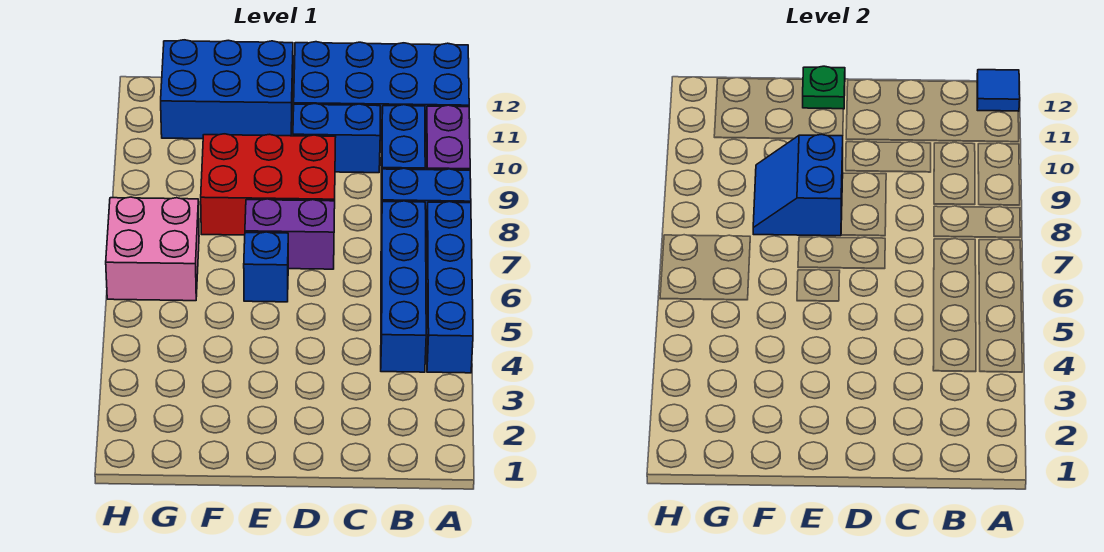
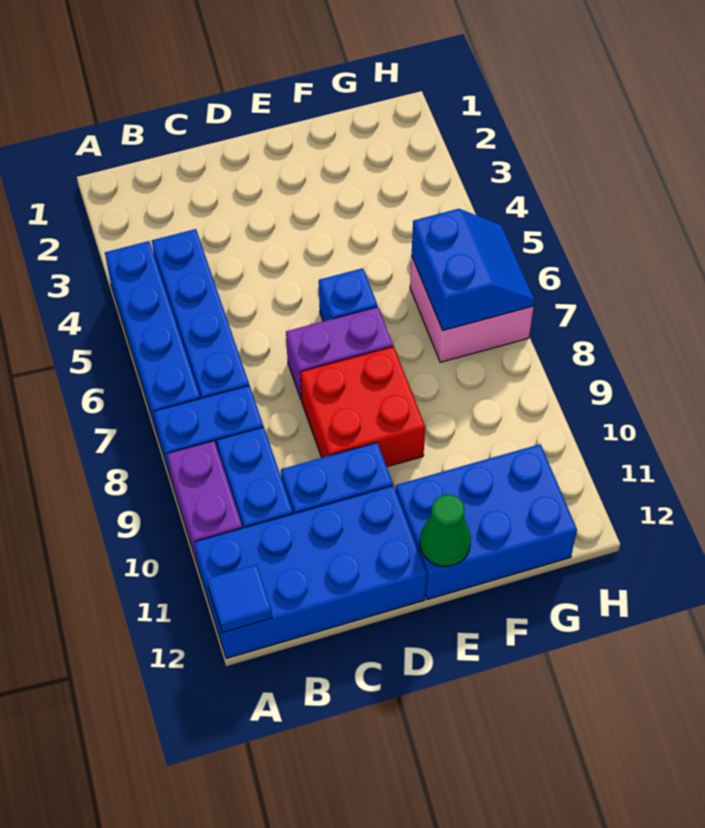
red 2x3 brick [201,134,336,235] -> red 2x2 brick [300,346,425,467]
blue 2x2 slope [753,134,843,236] -> blue 2x2 slope moved to [412,209,535,331]
green 1x1 plate [803,66,845,109] -> green 1x1 cone [420,495,471,566]

